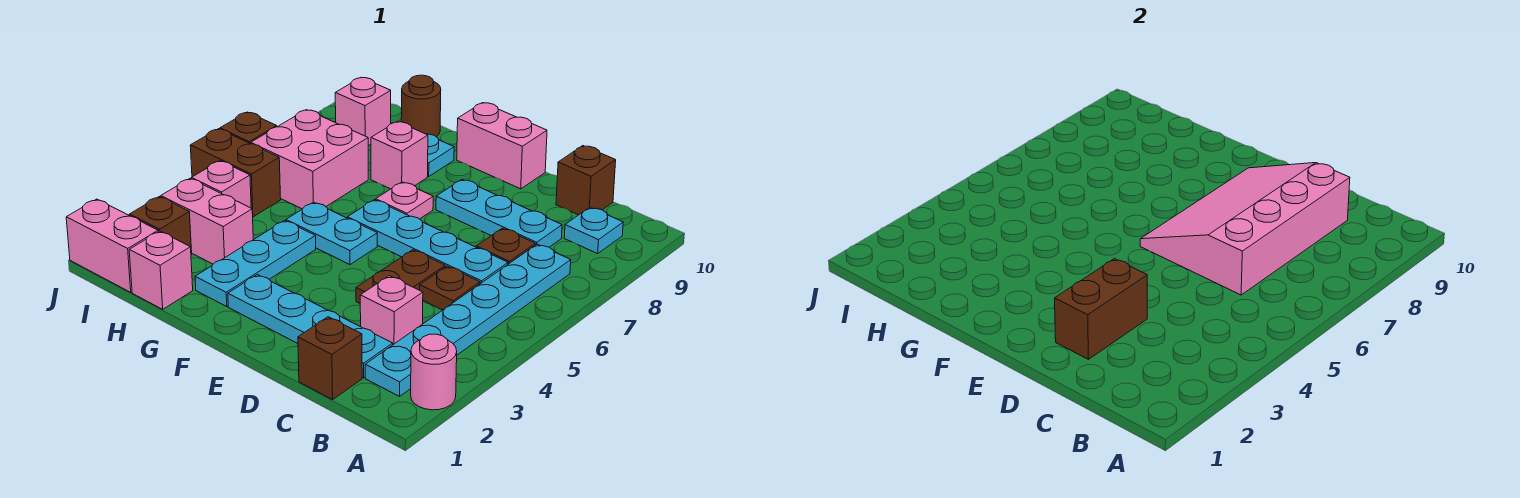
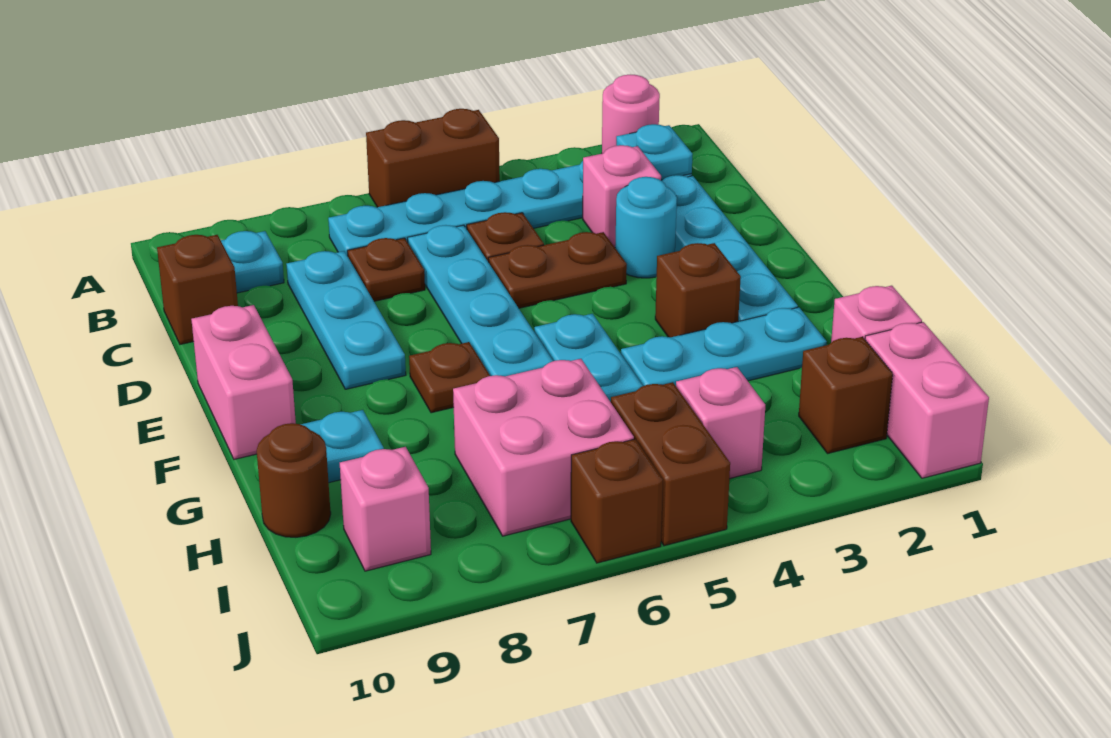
none -> cyan 1x1 plate [616,124,693,180]
brown 1x1 brick [298,317,362,400] -> brown 1x1 brick moved to [655,243,741,337]
pink 3x4 slope [1140,163,1350,295] -> none
brown 1x2 brick [1055,259,1147,359] -> brown 1x2 brick moved to [366,109,500,207]
none -> cyan 1x1 round brick [615,177,677,278]
pink 1x1 plate [376,182,433,219] -> brown 1x1 plate [409,342,490,413]
pink 1x1 brick [371,122,428,189] -> none
pink 1x2 brick [161,179,253,264] -> none

